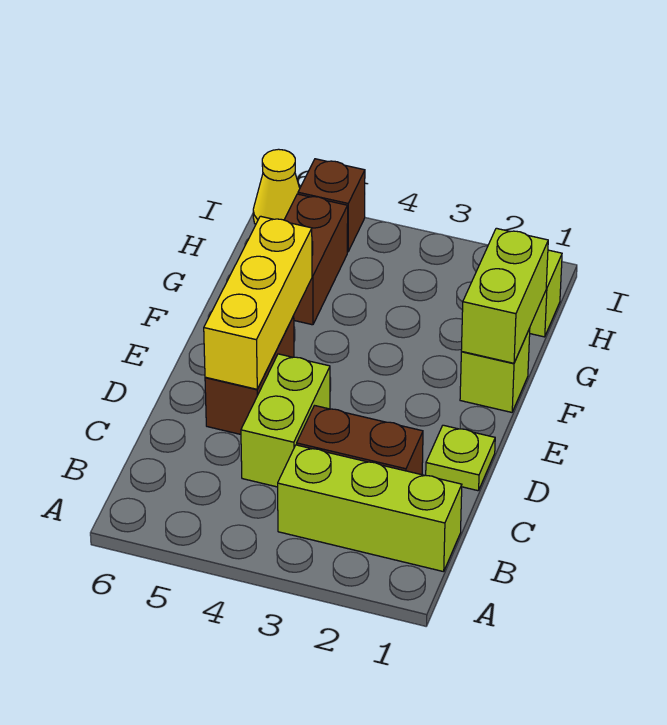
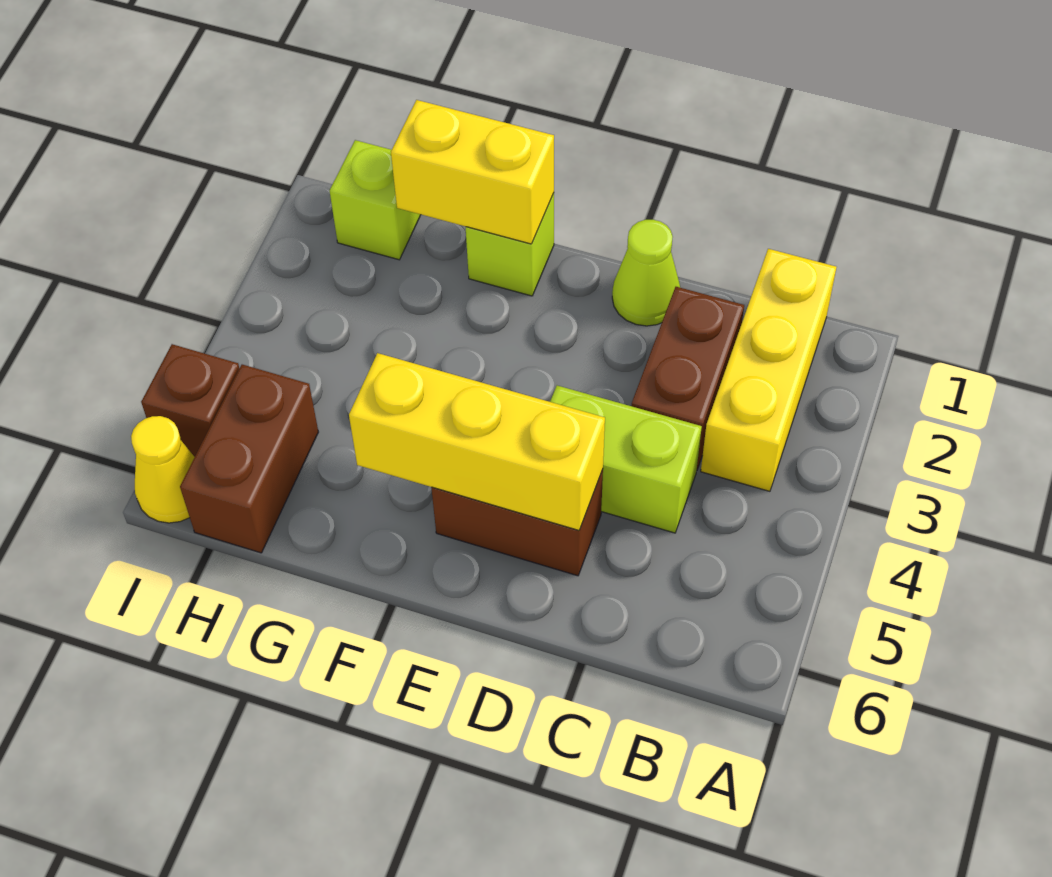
lime 1x3 brick [278,445,462,572] -> yellow 1x3 brick [701,249,836,491]
lime 1x1 plate [426,425,495,491] -> lime 1x1 cone [612,220,680,326]
lime 1x2 brick [461,228,548,363] -> yellow 1x2 brick [391,100,554,244]
brown 1x2 brick [284,194,348,325] -> brown 1x2 brick turned to [180,365,318,553]

